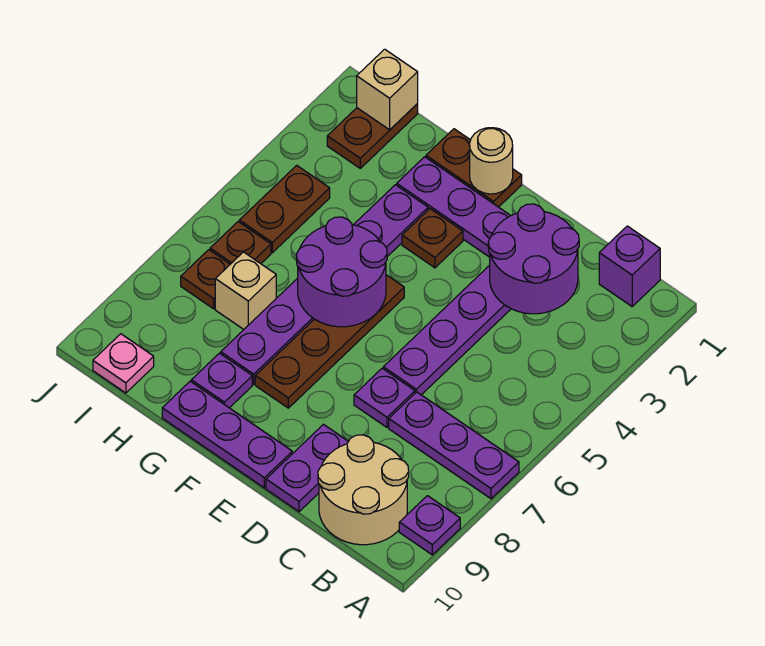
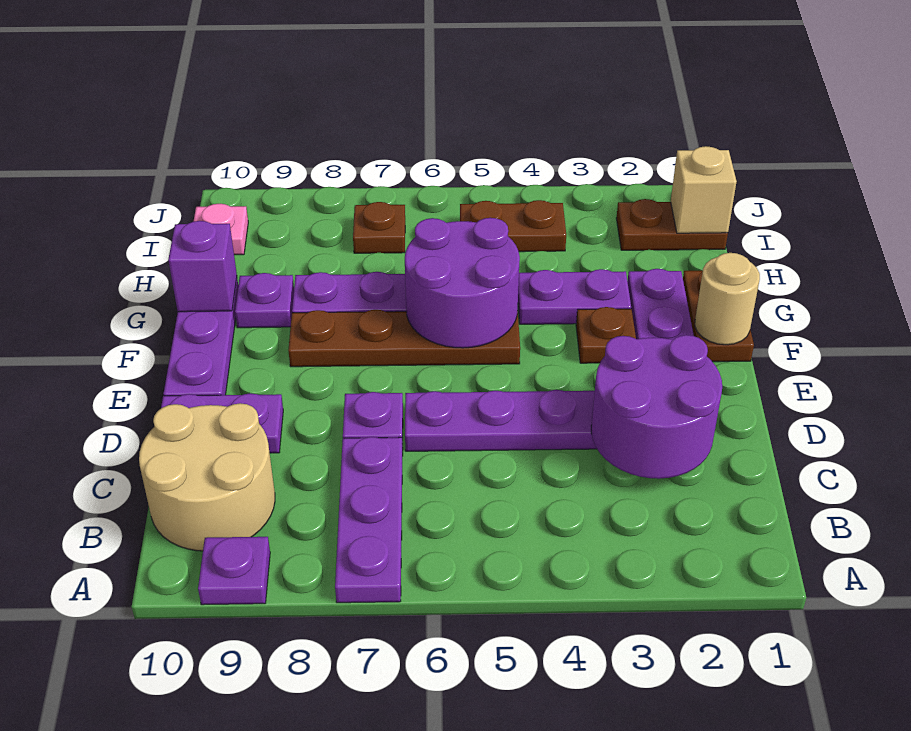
purple 1x1 brick [599,226,660,306] -> purple 1x1 brick moved to [168,221,237,312]
tan 1x1 brick [215,252,276,329] -> none
brown 1x1 plate [210,222,271,264] -> none

